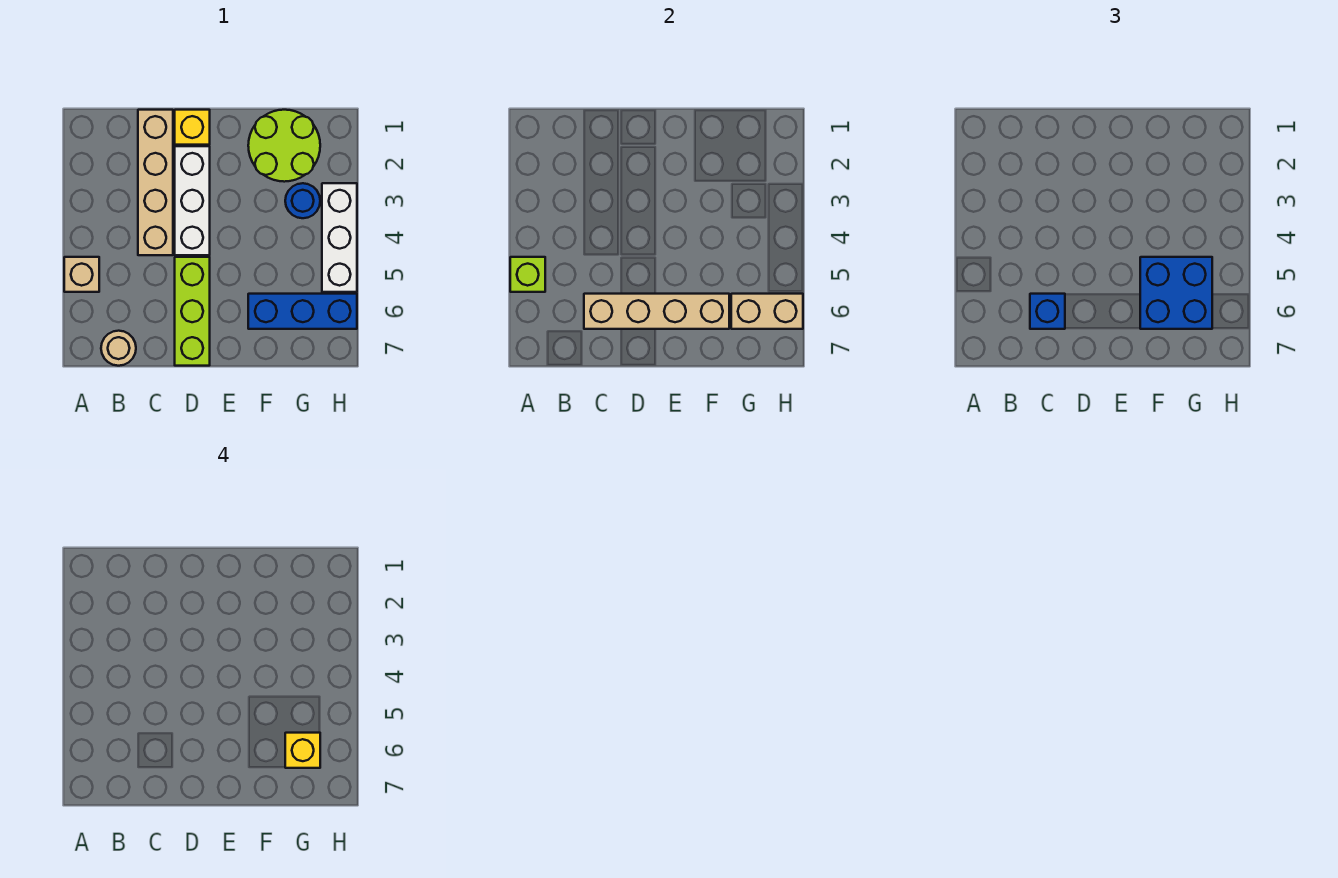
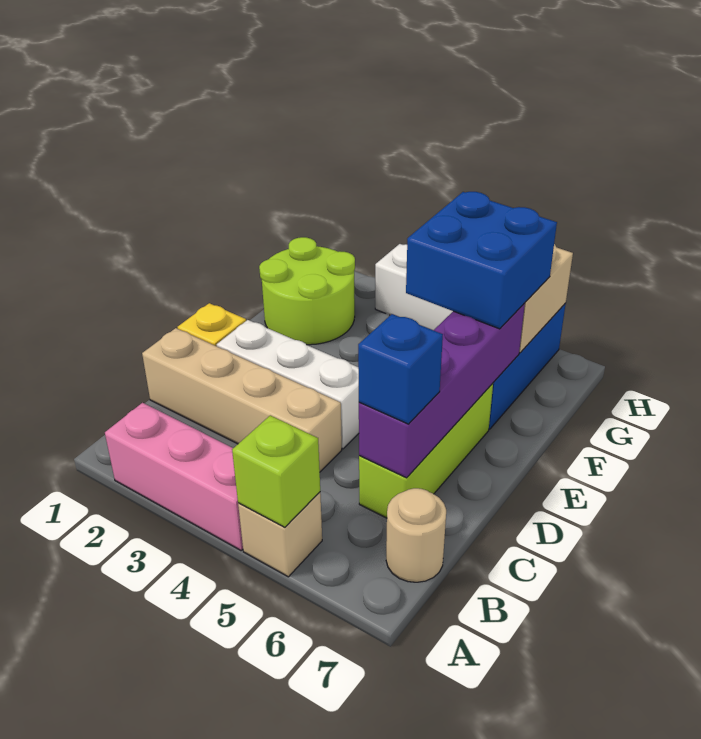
none -> pink 1x3 brick [105,403,243,550]
tan 1x4 brick [584,294,729,329] -> purple 1x4 brick [359,303,525,478]
lime 1x3 brick [175,257,210,366] -> lime 1x3 brick turned to [359,383,493,518]
blue 1x1 round brick [285,183,320,218] -> none
yellow 1x1 brick [285,733,320,768] -> none

